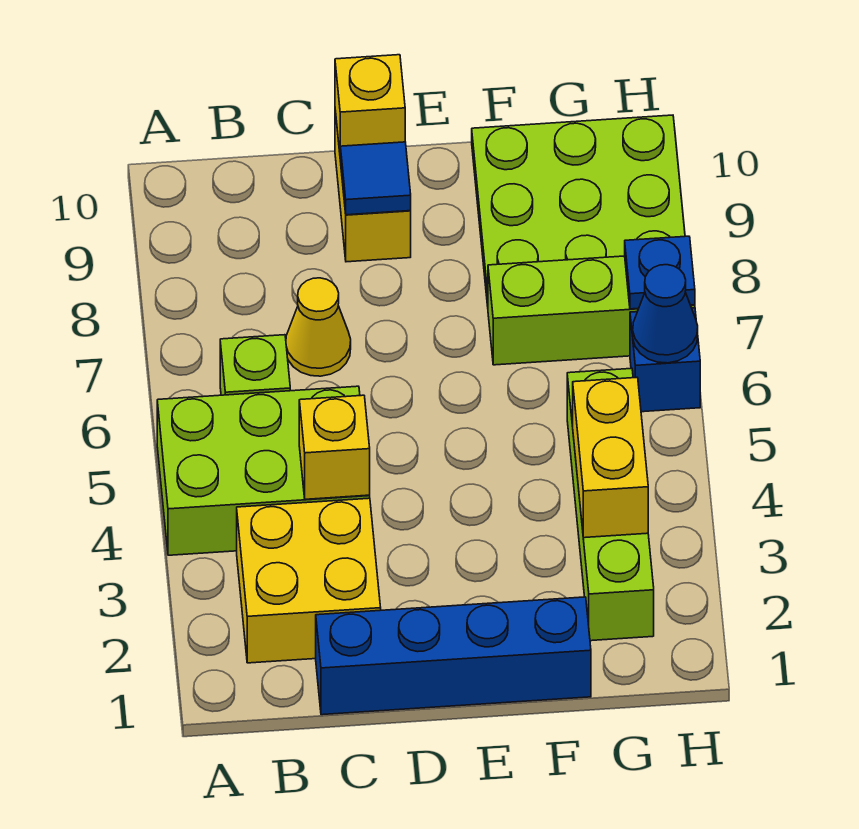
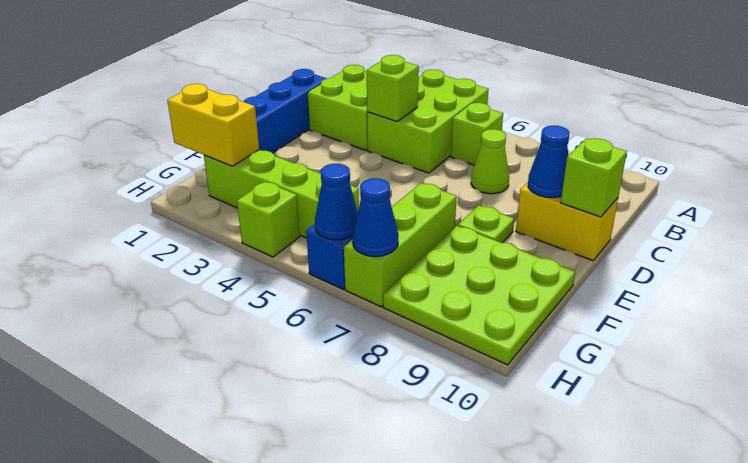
yellow 2x2 brick [237,498,381,663] -> lime 2x2 brick [308,65,368,150]
yellow 1x1 brick [299,395,370,499] -> lime 1x1 brick [367,55,419,121]
yellow 1x1 cone [286,278,351,376] -> lime 1x1 cone [471,129,509,194]
blue 1x1 tile [340,142,411,215] -> blue 1x1 cone [528,126,569,198]
yellow 1x1 brick [335,55,405,152] -> lime 1x1 brick [561,138,627,217]
none -> lime 1x1 plate [458,205,514,243]
yellow 1x2 brick [573,377,648,538] -> yellow 1x2 brick moved to [167,84,259,166]
none -> lime 1x1 brick [237,182,300,257]
blue 1x1 plate [625,236,695,309] -> blue 1x1 cone [353,178,398,257]

